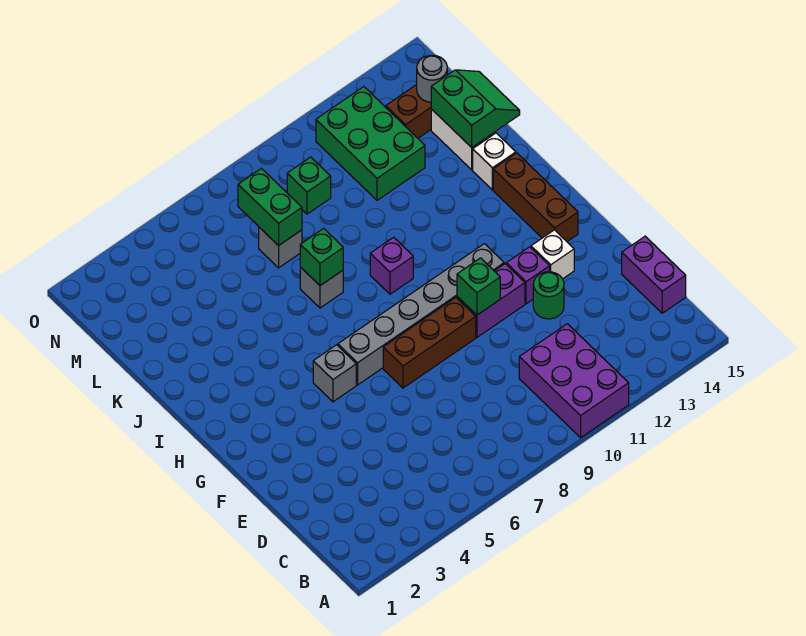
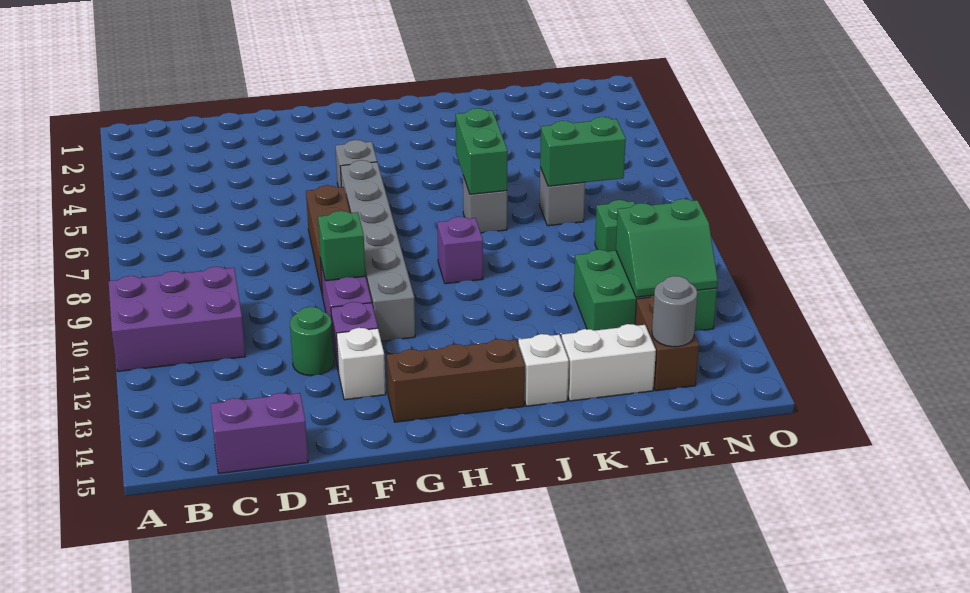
green 1x1 brick [300,228,343,285] -> green 1x2 brick [456,108,508,194]
green 2x2 slope [431,70,520,147] -> green 2x2 slope moved to [616,199,718,297]

